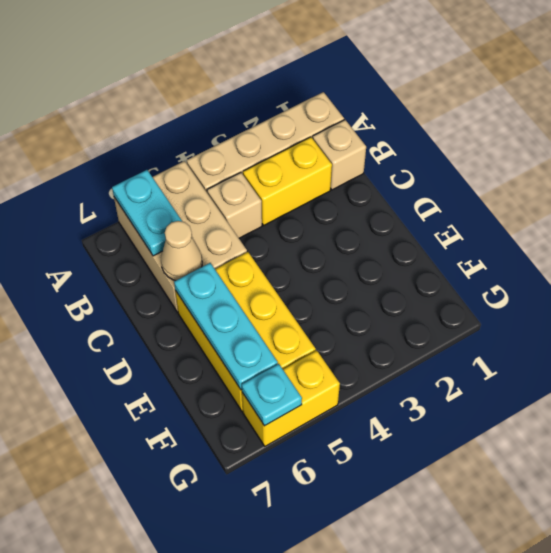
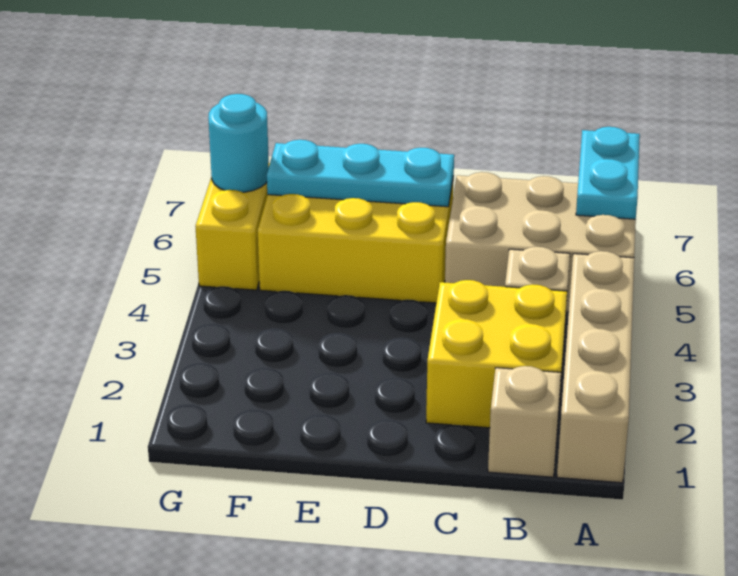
cyan 1x2 plate [112,170,182,256] -> cyan 1x2 plate turned to [576,127,640,219]
yellow 1x2 brick [243,137,332,225] -> yellow 2x2 brick [426,280,567,428]
tan 1x1 cone [161,221,202,281] -> none
cyan 1x1 plate [242,364,302,426] -> cyan 1x1 round brick [208,94,269,192]

